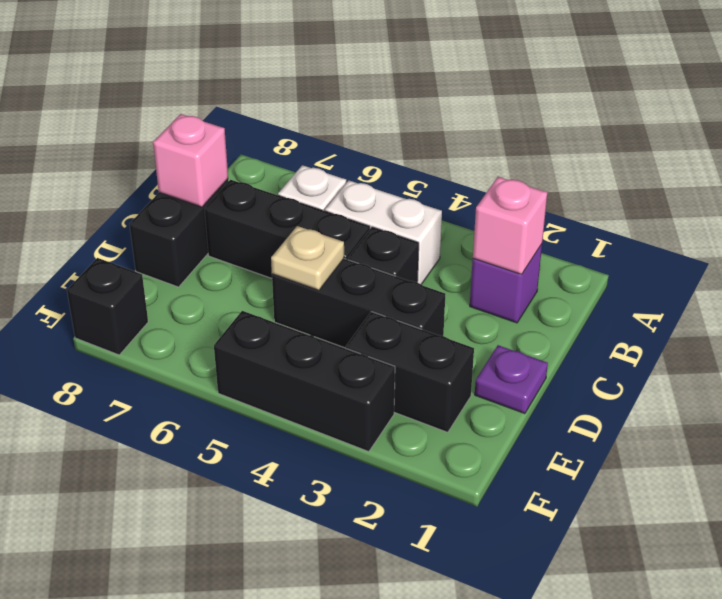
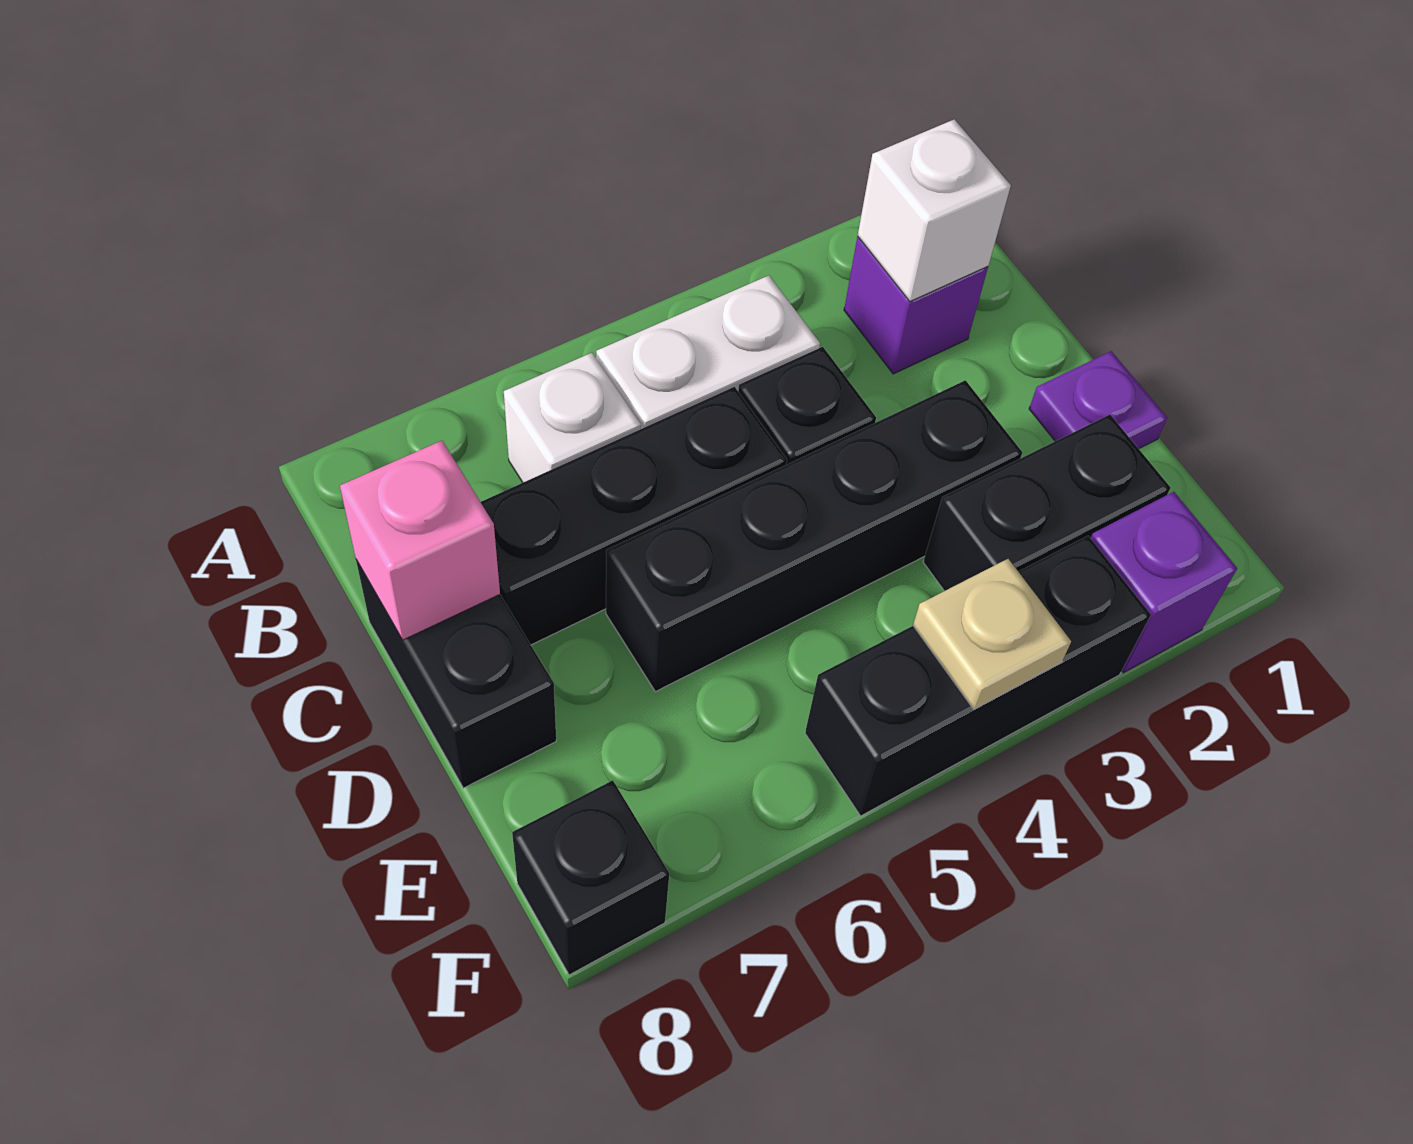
pink 1x1 brick [473,177,547,274] -> white 1x1 brick [858,119,1011,301]
black 1x3 brick [272,259,445,348] -> black 1x4 brick [606,380,1022,692]
tan 1x1 plate [271,226,344,290] -> tan 1x1 plate moved to [913,559,1071,709]
none -> purple 1x1 brick [1091,492,1237,673]

